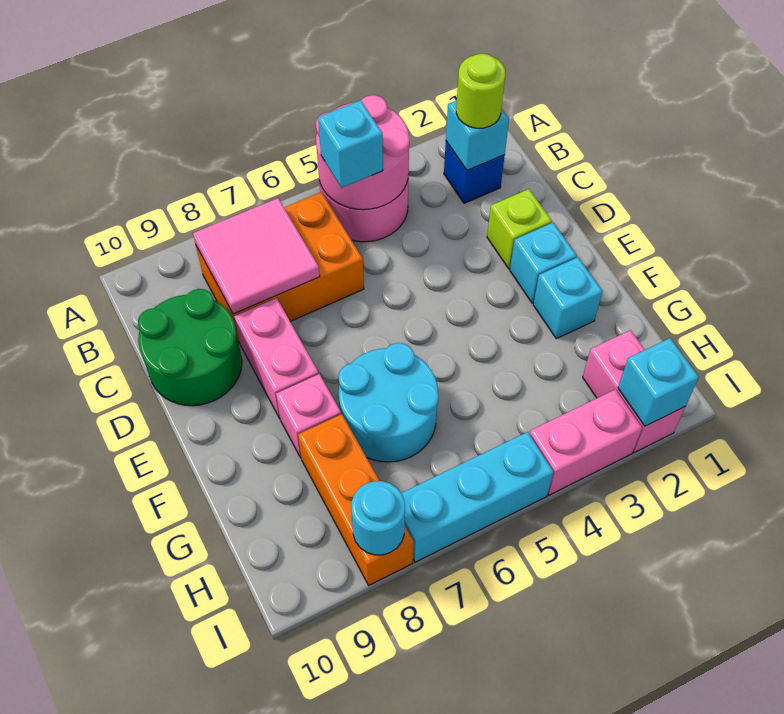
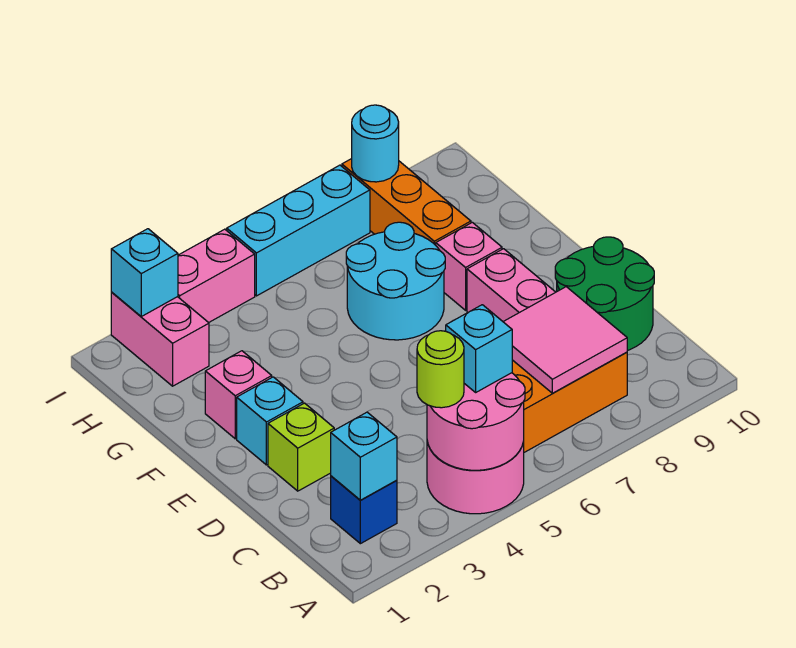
lime 1x1 round brick [456,54,505,128] -> lime 1x1 round brick moved to [417,331,464,408]
cyan 1x1 brick [533,257,602,339] -> pink 1x1 brick [205,351,272,439]

